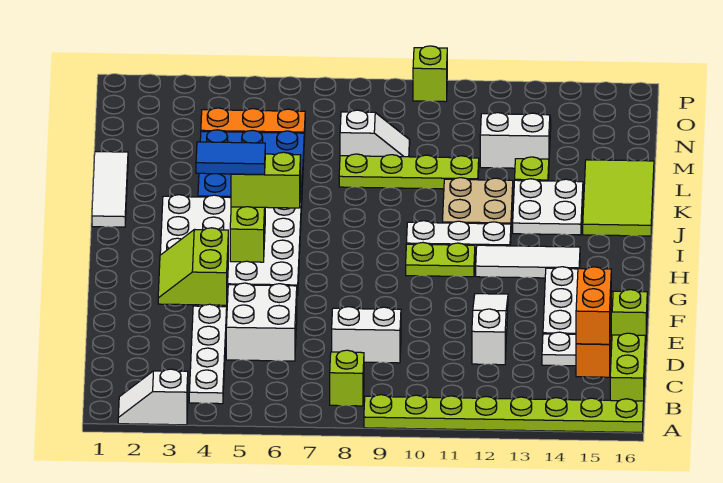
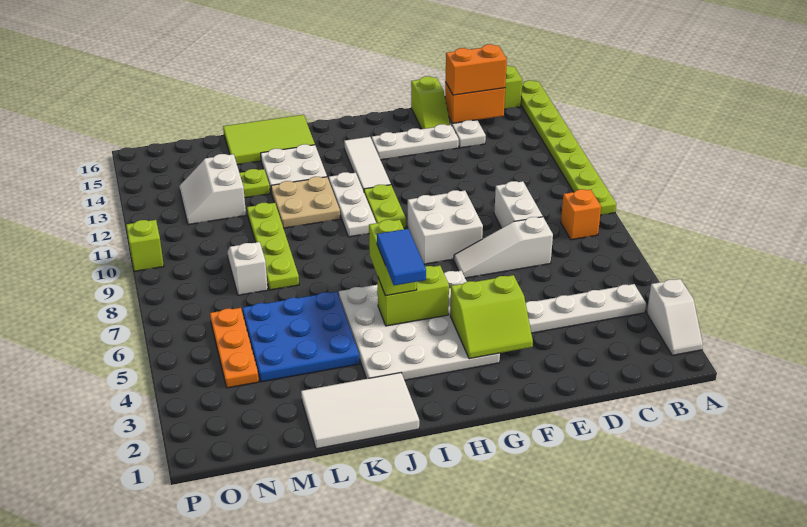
lime 1x1 brick [330,350,364,406] -> orange 1x1 brick [561,189,601,240]
white 2x2 brick [226,283,297,361] -> white 2x2 brick moved to [408,190,483,264]
white 1x3 slope [472,294,508,365] -> white 1x3 slope moved to [454,217,553,278]
white 1x3 tile [92,152,128,227] -> white 2x3 tile [301,373,419,449]

